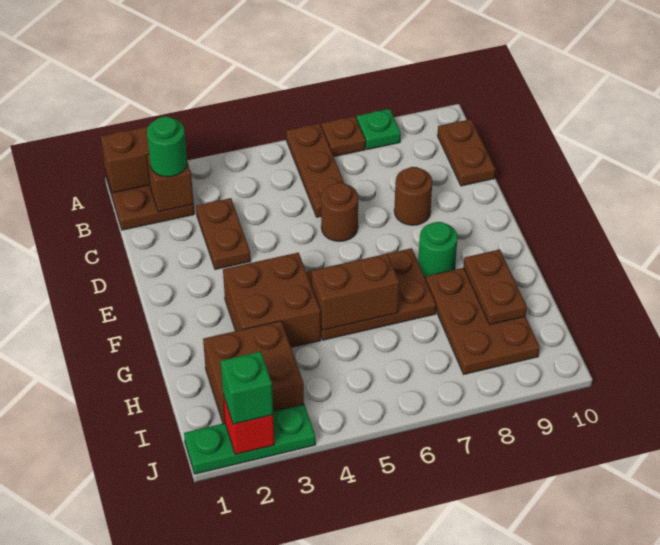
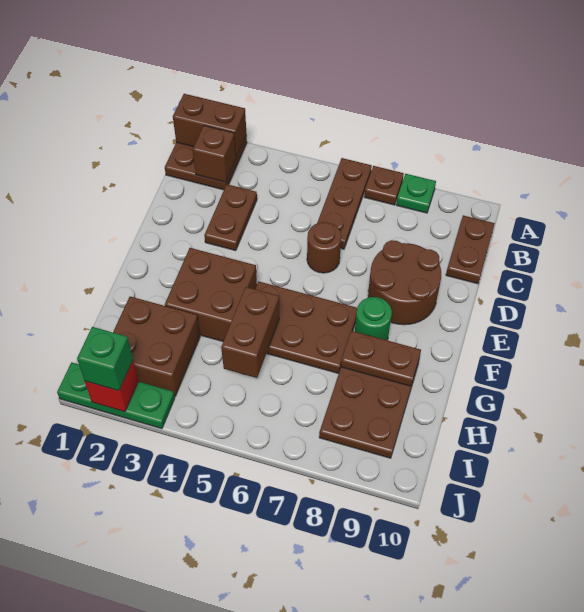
green 1x1 round brick [147,117,187,177] -> none
brown 1x1 round brick [394,167,432,225] -> brown 2x2 round brick [368,240,441,325]
brown 1x2 brick [312,254,399,330] -> brown 1x2 brick turned to [221,287,279,378]
brown 1x2 plate [464,249,527,325] -> brown 1x2 plate turned to [341,331,421,386]

